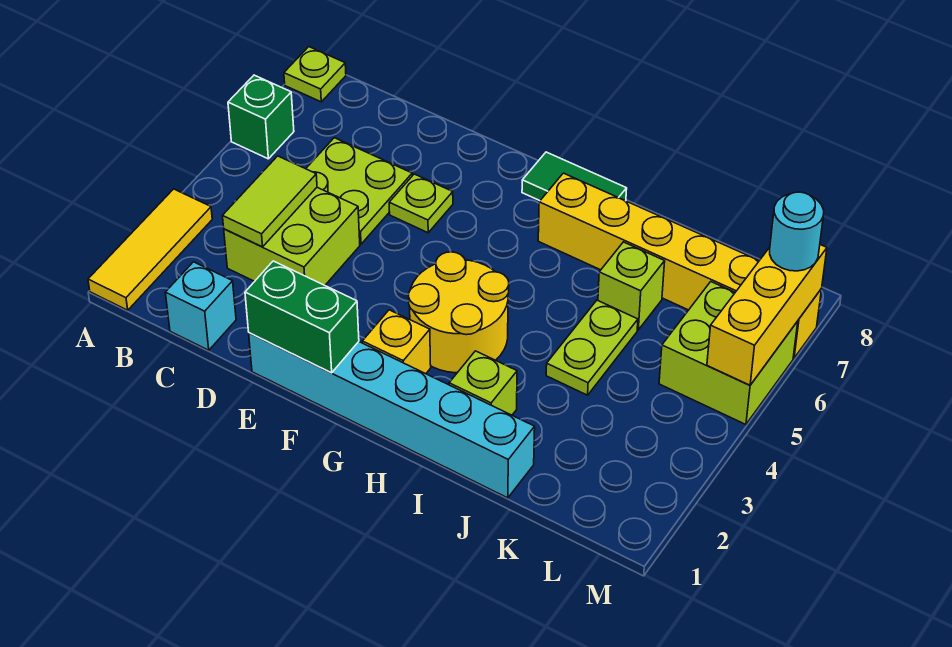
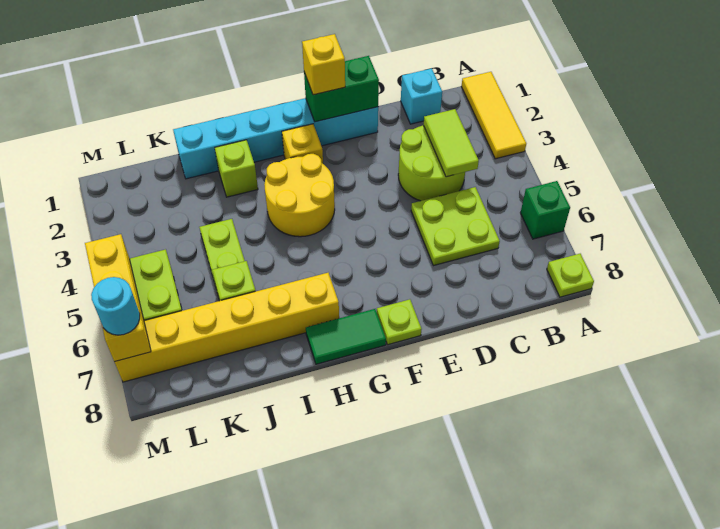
lime 2x2 brick [224,188,360,285] -> lime 2x2 round brick [398,125,465,201]
lime 1x1 plate [389,174,453,233] -> lime 1x1 plate moved to [377,299,422,345]
none -> yellow 1x1 brick [302,34,345,95]

